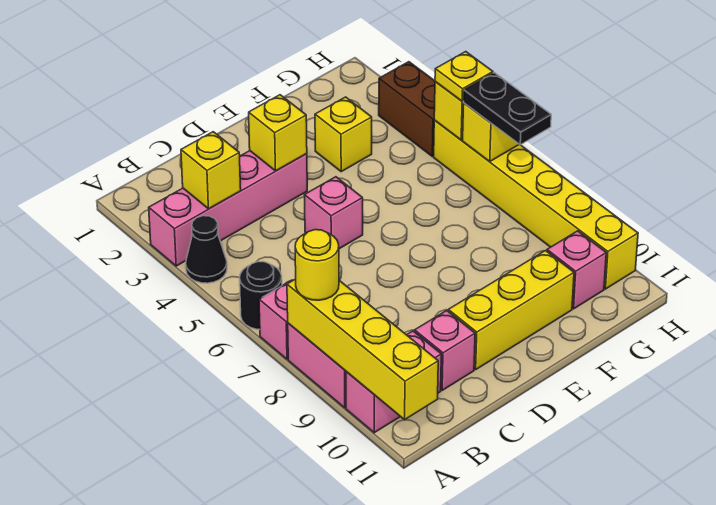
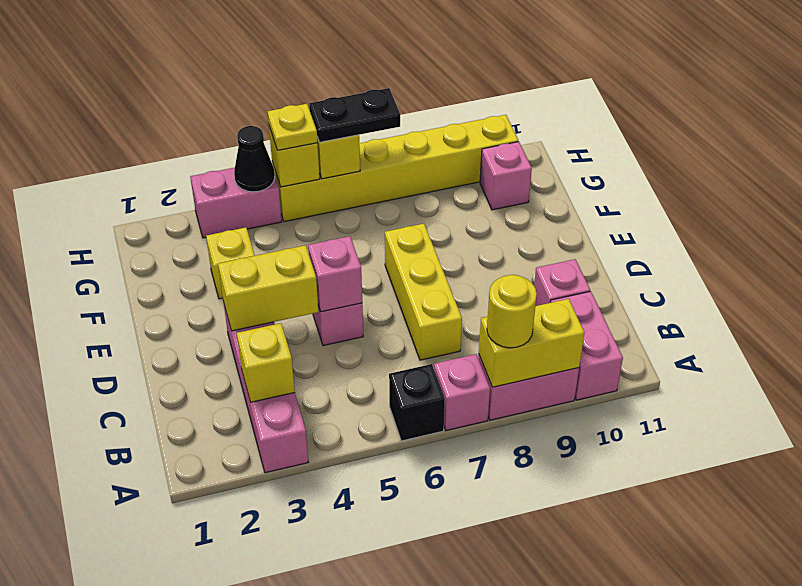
black 1x1 cone [186,216,227,283] -> black 1x1 cone moved to [234,126,275,192]
black 1x1 round brick [240,262,282,329] -> black 1x1 brick [389,364,445,441]
yellow 1x4 brick [287,279,438,420] -> yellow 1x2 brick [479,299,585,387]
yellow 1x1 brick [249,95,307,171] -> yellow 1x2 brick [218,245,318,331]
none -> pink 1x1 brick [308,236,362,312]
yellow 1x3 brick [448,251,574,370] -> yellow 1x3 brick moved to [385,224,462,360]
brown 1x2 brick [379,62,435,156] -> pink 1x2 brick [190,168,282,238]

